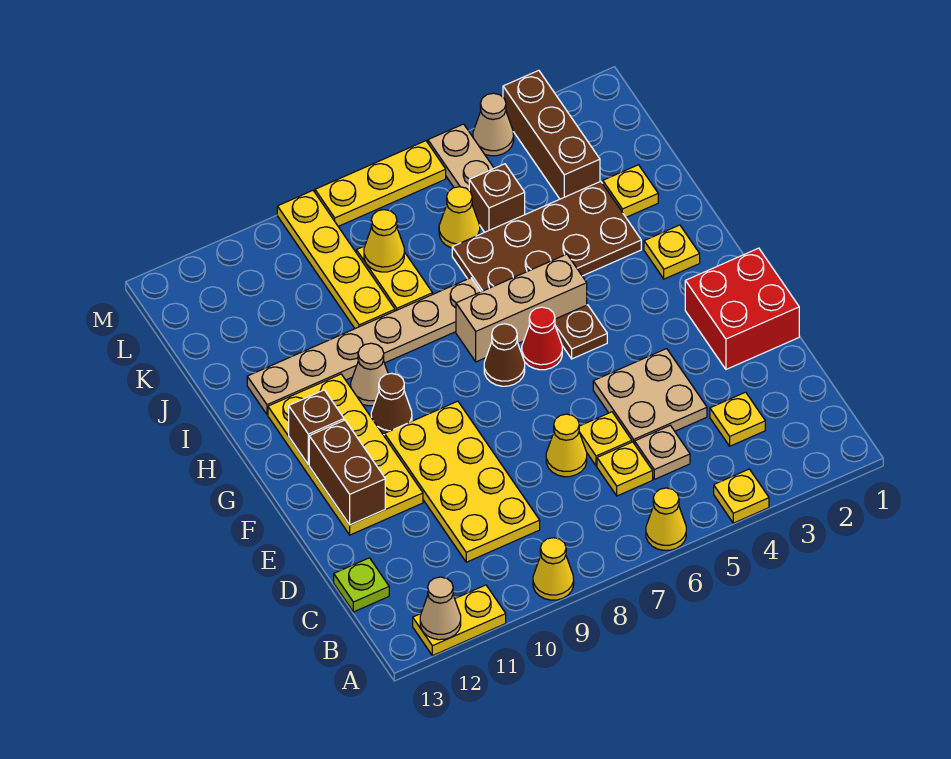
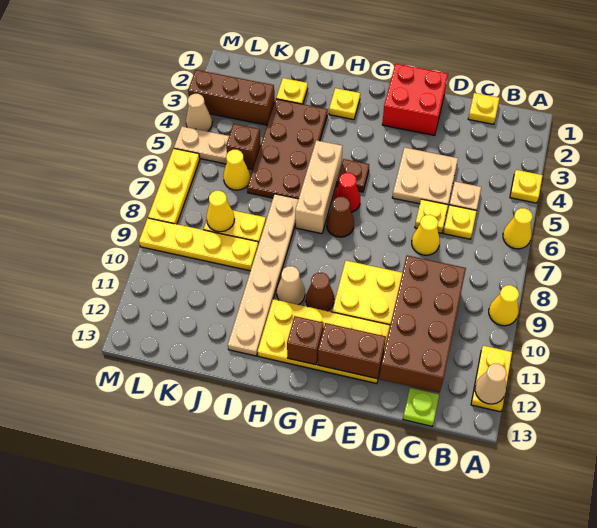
yellow 1x1 plate [710,392,765,446] -> yellow 1x1 plate moved to [468,93,499,124]
none -> brown 2x4 brick [379,256,466,393]

